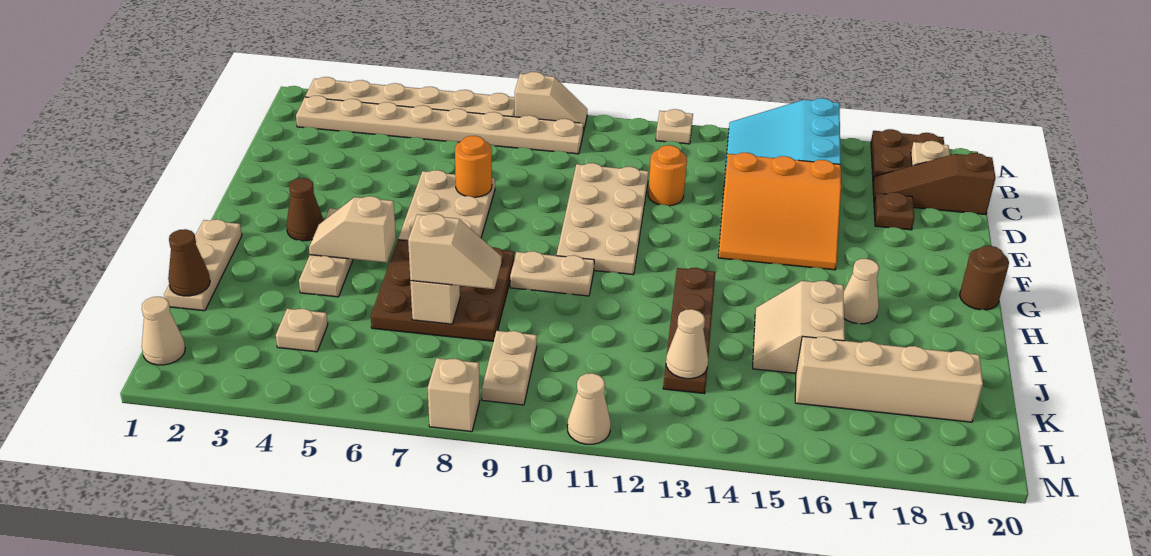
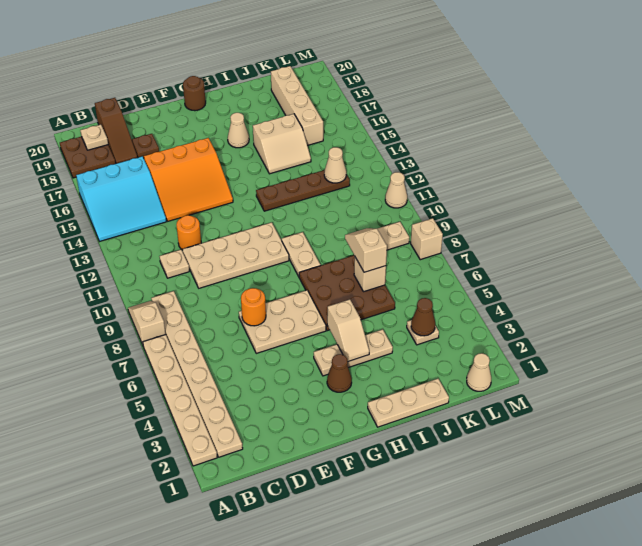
tan 1x1 plate [656,109,693,144] -> tan 1x1 plate moved to [160,250,189,278]
orange 3x3 slope [718,153,841,270] -> orange 3x3 slope turned to [144,138,233,221]
brown 1x1 cone [168,229,210,296] -> brown 1x1 cone moved to [411,298,435,336]

